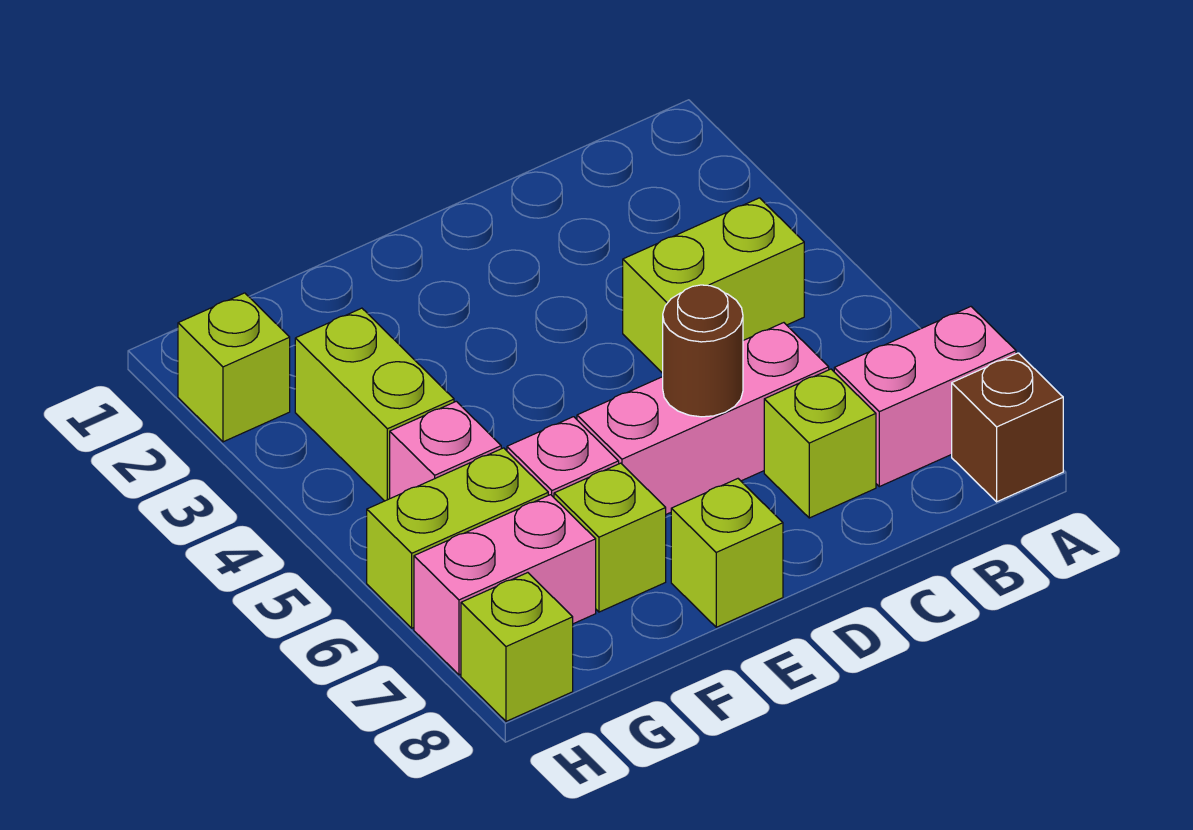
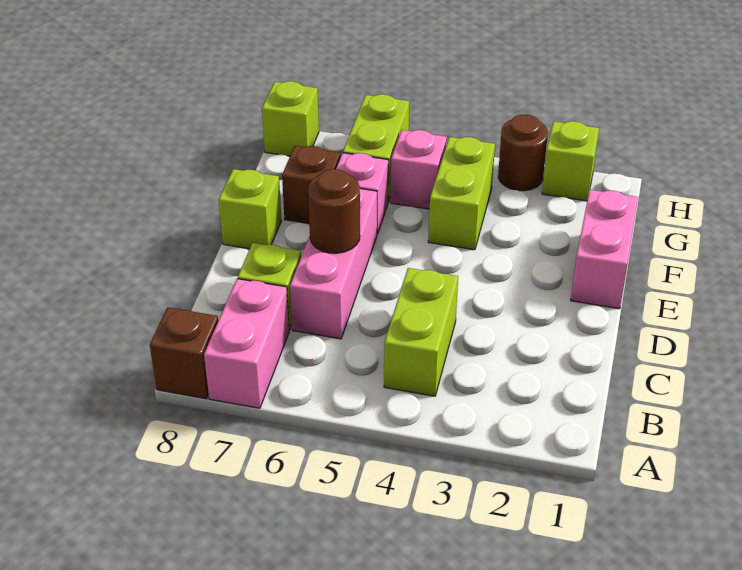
lime 1x1 brick [554,463,666,612] -> brown 1x1 brick [282,146,340,224]
lime 1x2 brick [295,308,454,501] -> lime 1x2 brick turned to [428,137,495,250]
pink 1x2 brick [414,495,596,675] -> pink 1x2 brick moved to [571,190,638,309]
none -> brown 1x1 round brick [498,115,548,191]

